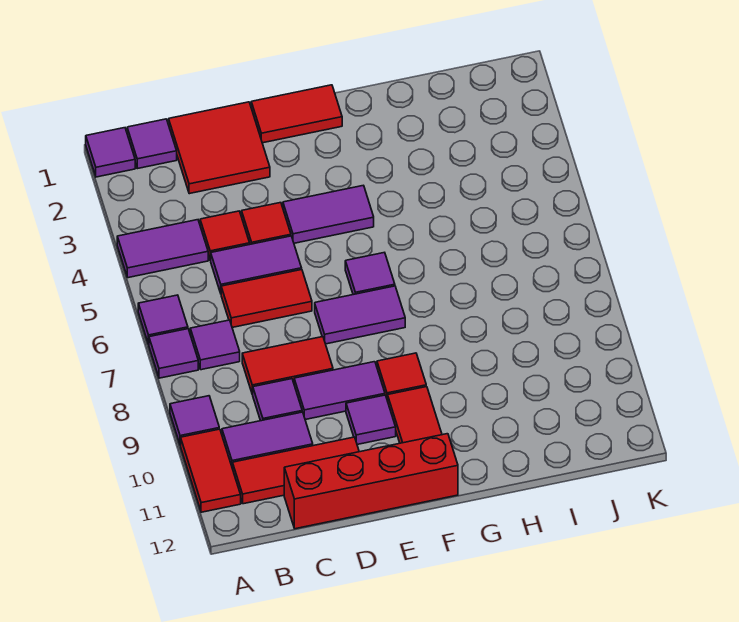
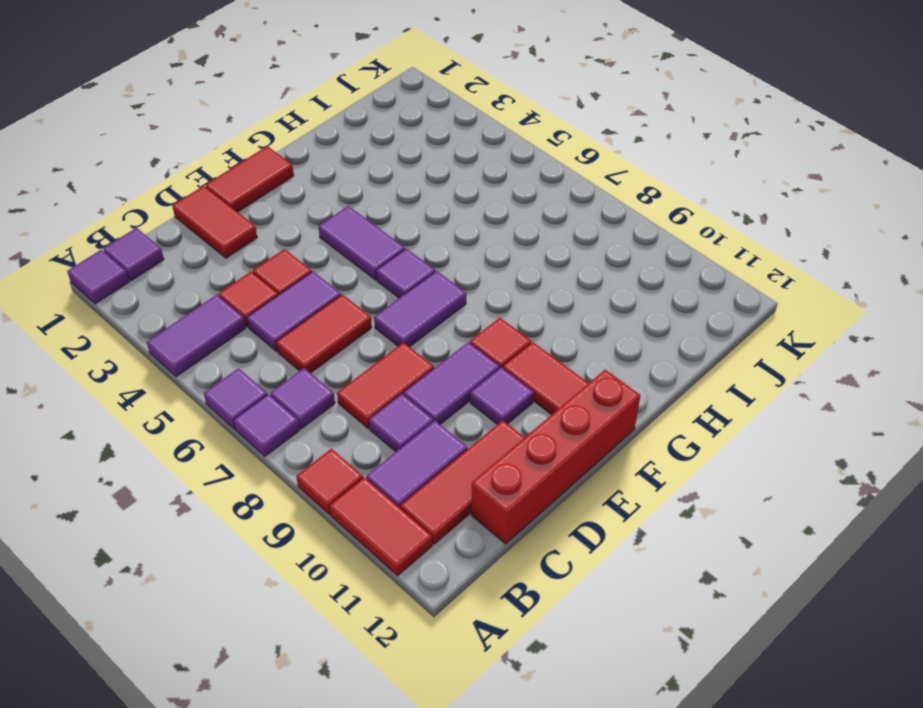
purple 1x1 tile [170,396,219,445] -> red 1x1 tile [296,449,363,514]
red 2x2 tile [169,102,270,194] -> red 1x2 tile [172,186,257,258]
purple 1x2 tile [283,185,374,243] -> purple 1x2 tile turned to [318,206,405,280]

